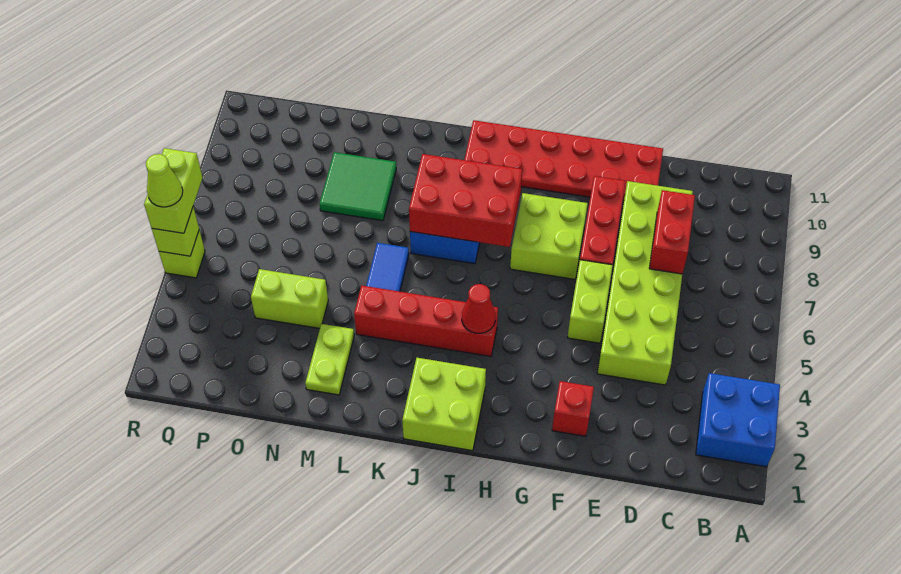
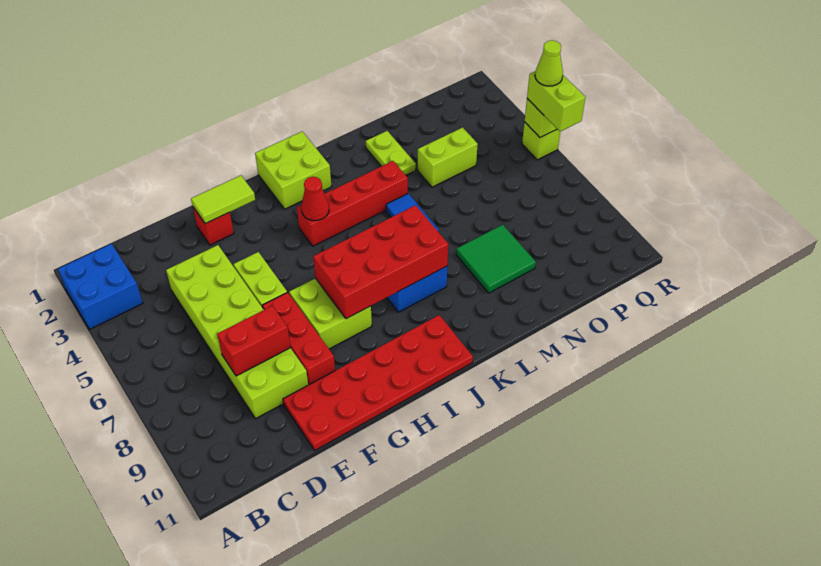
red 1x2 brick [649,190,695,274] -> red 1x2 brick turned to [217,306,291,376]
none -> lime 1x2 tile [191,175,255,224]
red 2x3 brick [409,154,522,247] -> red 2x4 brick [313,205,448,319]

